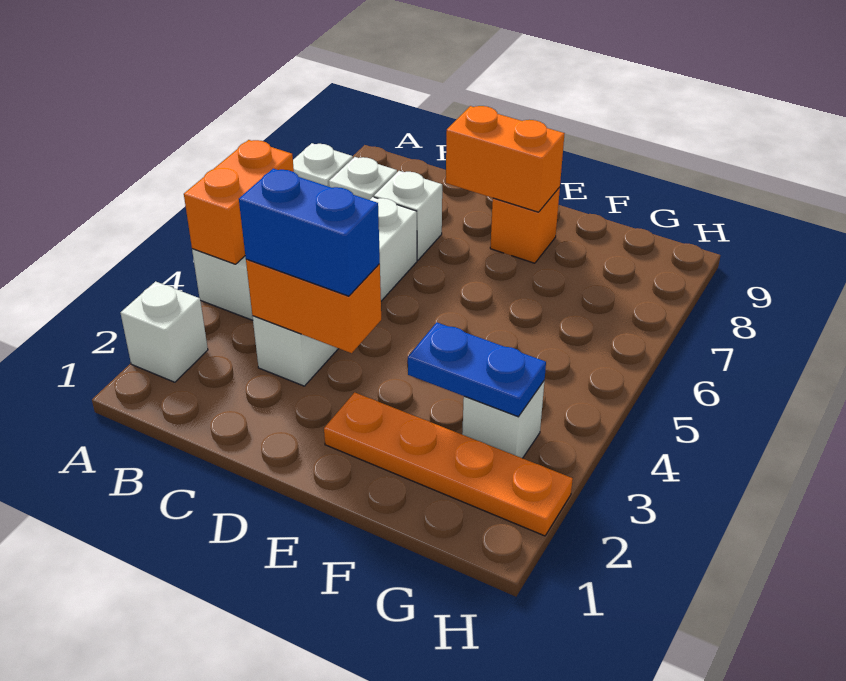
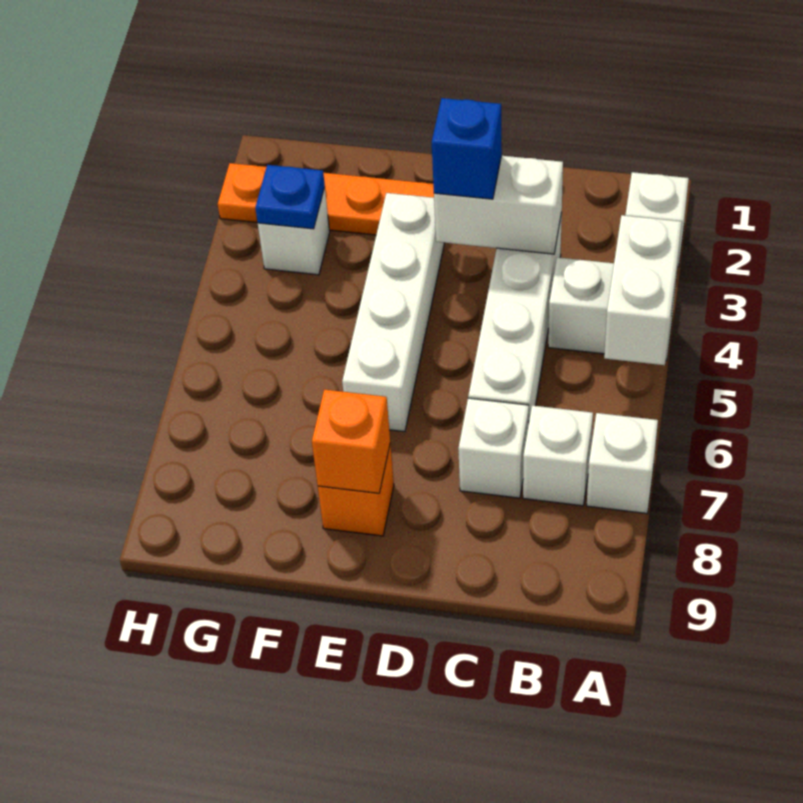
orange 1x2 brick [184,140,294,264] -> white 1x2 brick [604,215,682,365]
orange 1x2 brick [246,259,381,353] -> white 1x2 brick [434,156,563,254]
blue 1x2 brick [239,169,380,296] -> blue 1x1 brick [432,98,502,199]
orange 1x2 brick [446,106,565,212] -> orange 1x1 brick [312,389,390,493]
none -> white 1x4 brick [342,193,444,432]
blue 1x2 plate [408,322,546,417] -> blue 1x1 plate [255,165,325,229]

